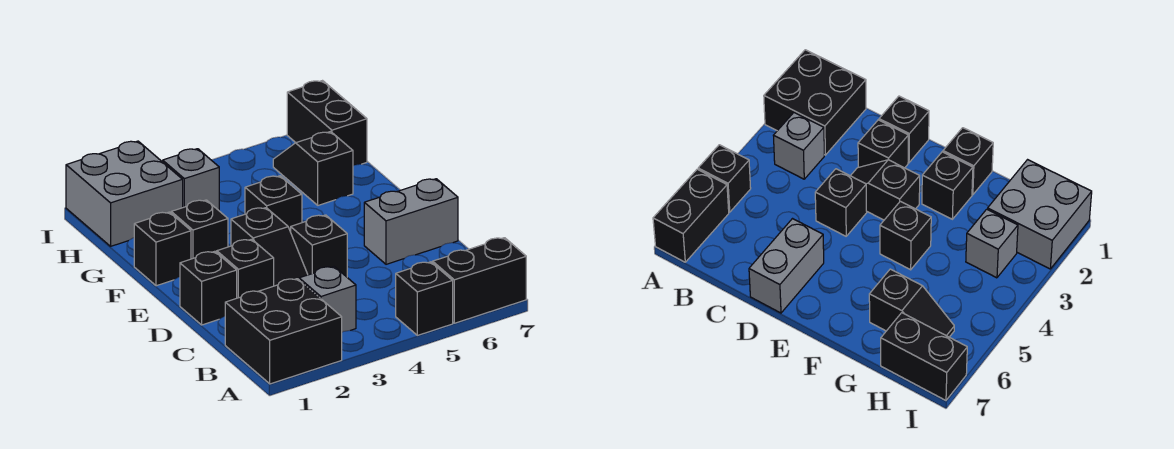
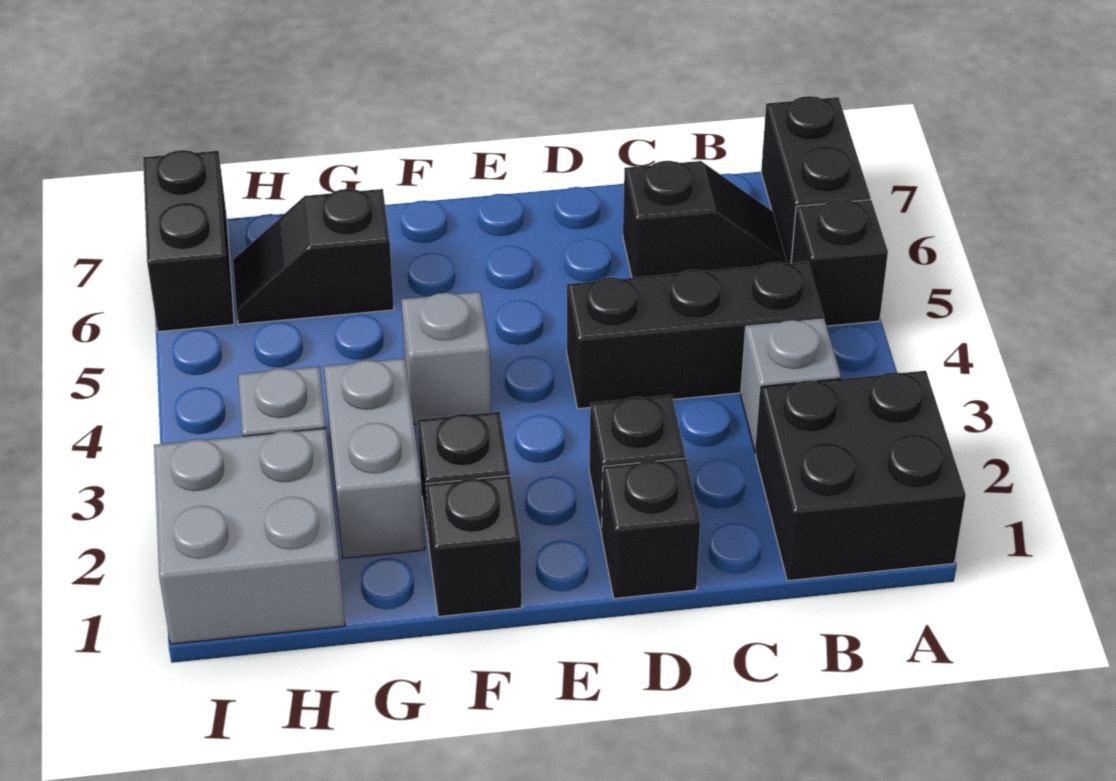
black 1x2 slope [231,208,308,286] -> black 1x2 slope moved to [623,161,787,278]
black 1x1 brick [291,215,347,277] -> black 1x3 brick [567,262,824,409]
grey 1x2 brick [364,179,458,264] -> grey 1x2 brick moved to [324,358,425,558]
black 1x1 brick [245,176,302,232] -> grey 1x1 brick [401,292,491,424]
black 1x2 brick [287,81,367,166] -> black 1x2 brick turned to [143,150,234,332]

